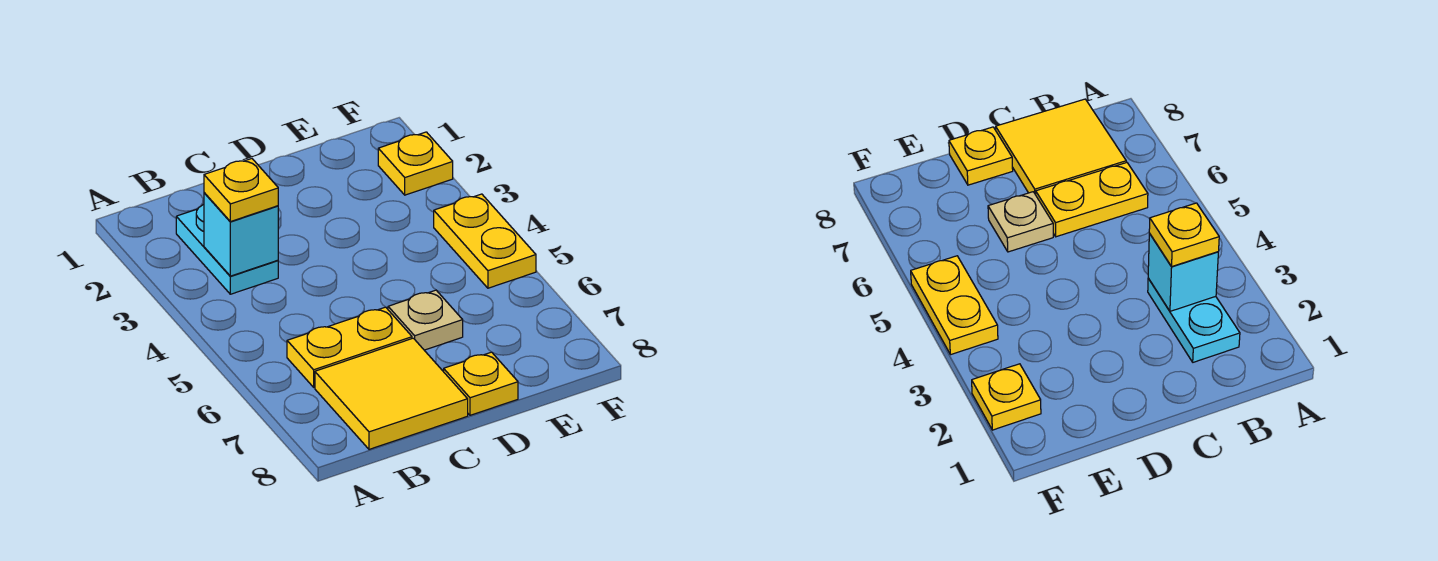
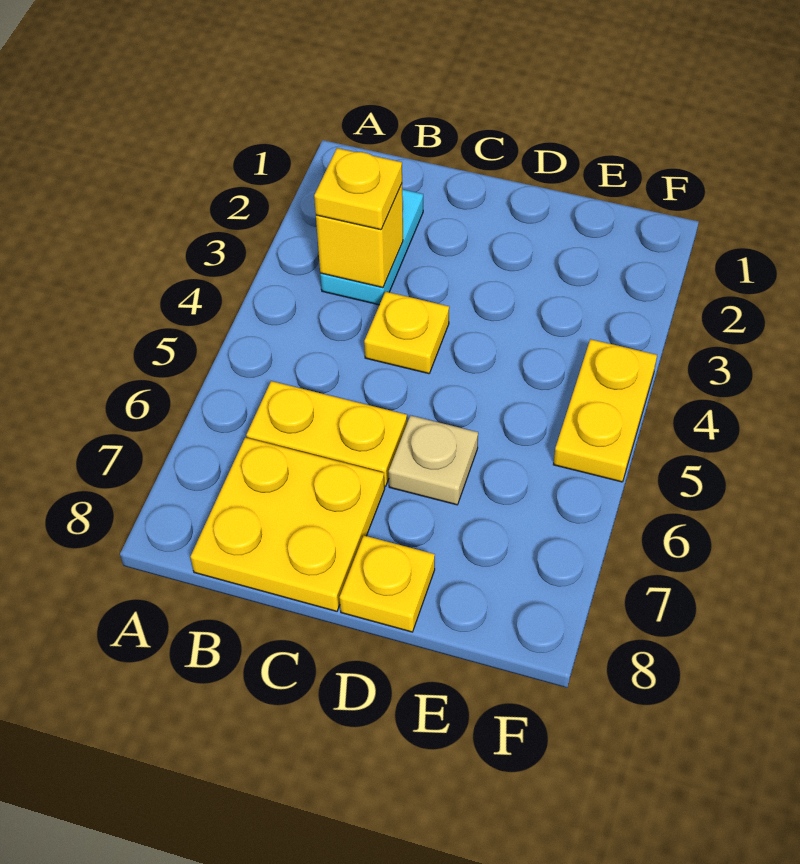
cyan 1x1 brick [204,193,278,276] -> yellow 1x1 brick [316,184,403,288]
yellow 2x2 tile [315,338,468,449] -> yellow 2x2 plate [191,438,385,611]
yellow 1x1 plate [378,132,453,195] -> yellow 1x1 plate moved to [364,292,449,374]

